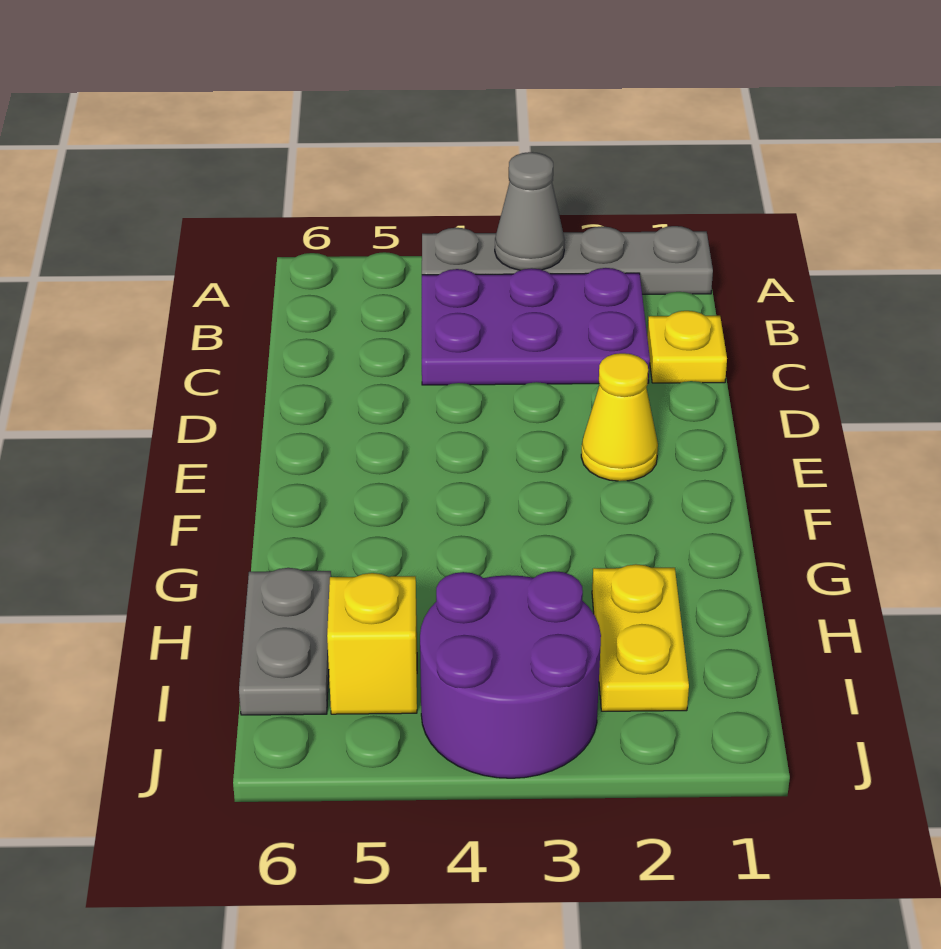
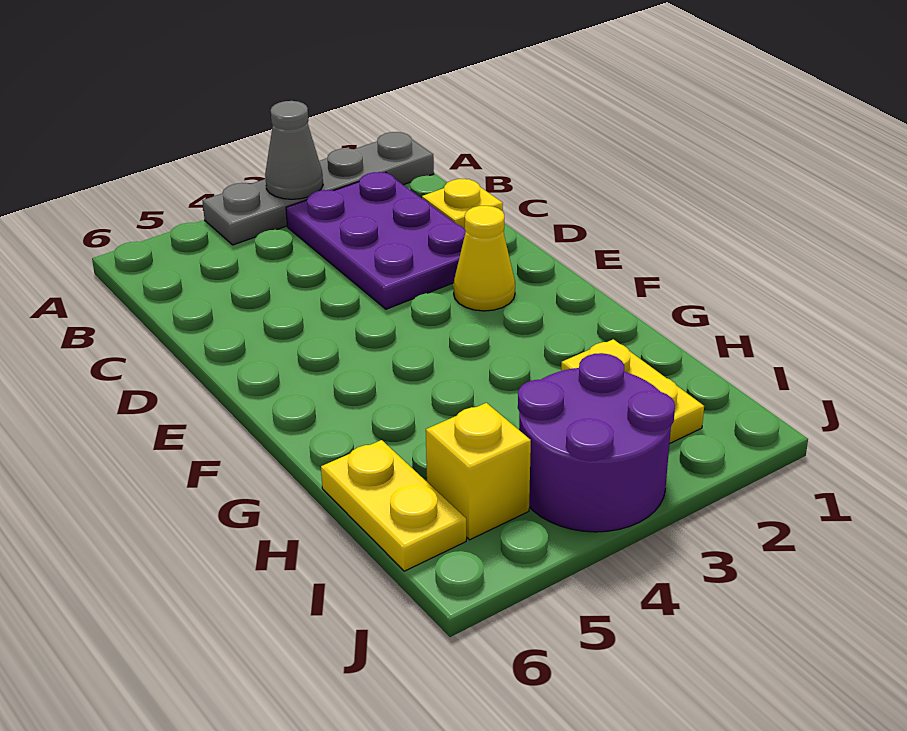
purple 2x3 plate [422,268,650,385] -> purple 2x3 plate turned to [286,172,466,309]
grey 1x2 plate [239,568,331,715] -> yellow 1x2 plate [321,440,466,571]

